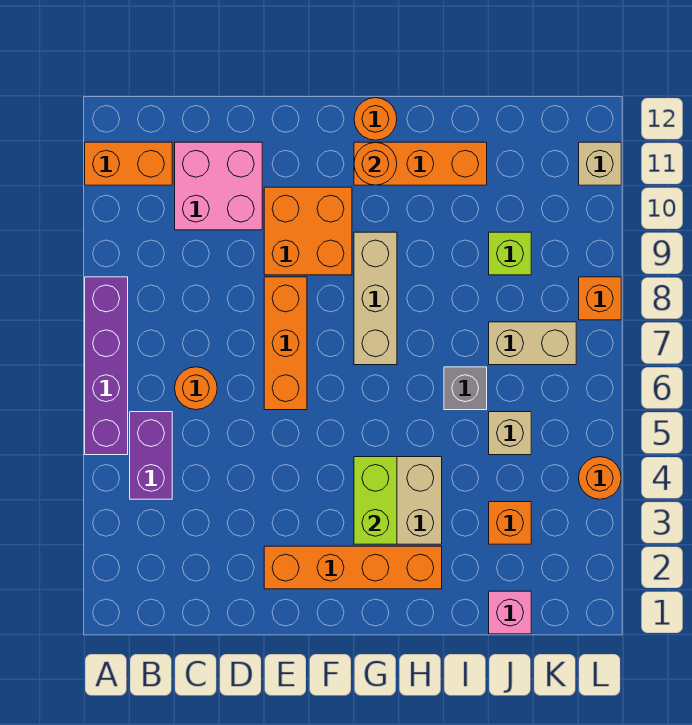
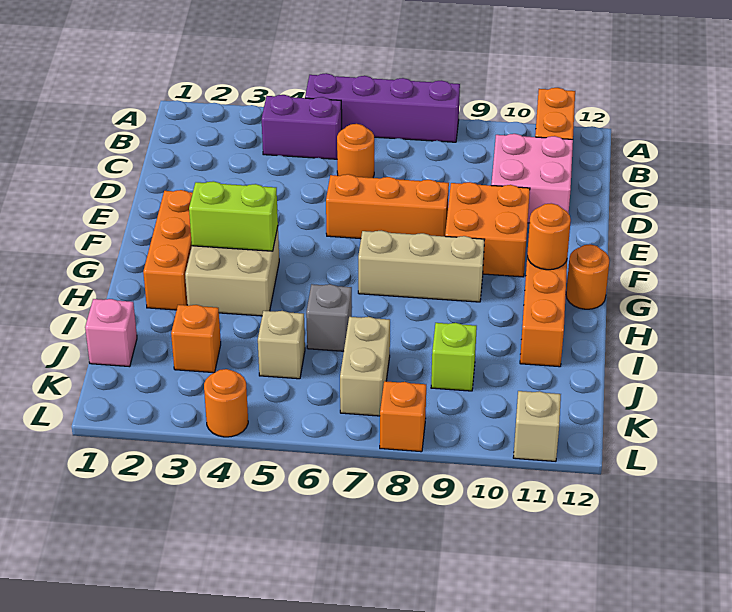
orange 1x4 brick [264,546,442,589] -> orange 1x3 brick [143,190,193,310]

